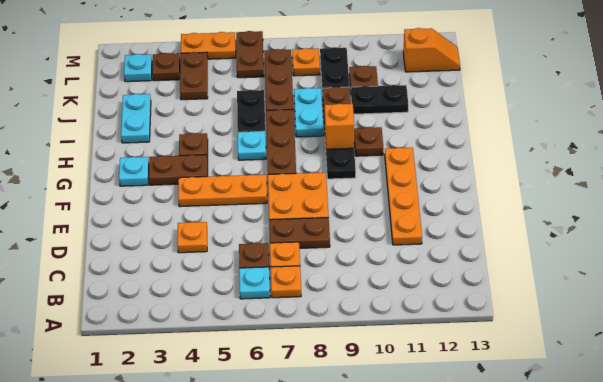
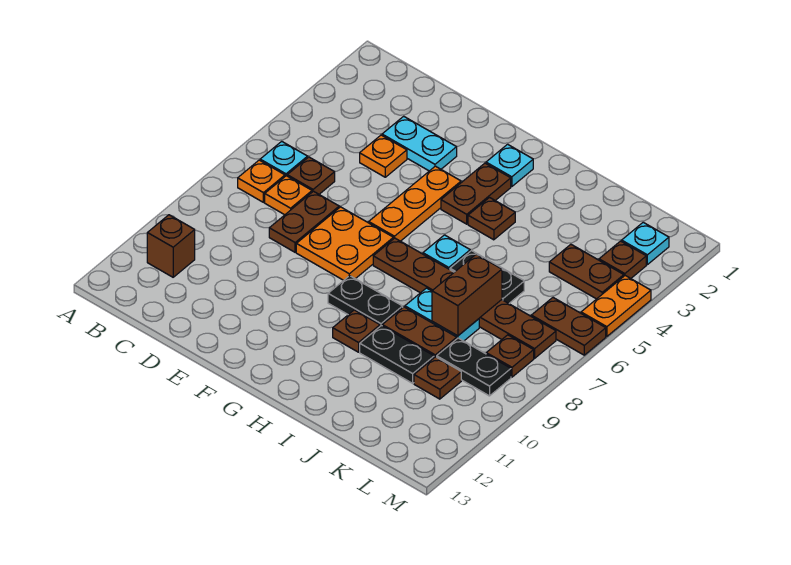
none -> brown 1x1 brick [147,215,195,277]
orange 1x4 plate [385,148,422,245] -> none
orange 1x1 brick [325,104,354,149] -> none
cyan 1x2 plate [121,94,151,143] -> cyan 1x2 plate moved to [382,116,457,171]
none -> brown 1x2 brick [432,254,502,336]
black 1x2 plate [351,85,408,114] -> black 1x2 plate turned to [360,326,434,383]
orange 1x1 plate [292,48,320,76] -> brown 1x1 plate [486,335,534,377]
orange 1x2 slope [403,28,460,72] -> none

